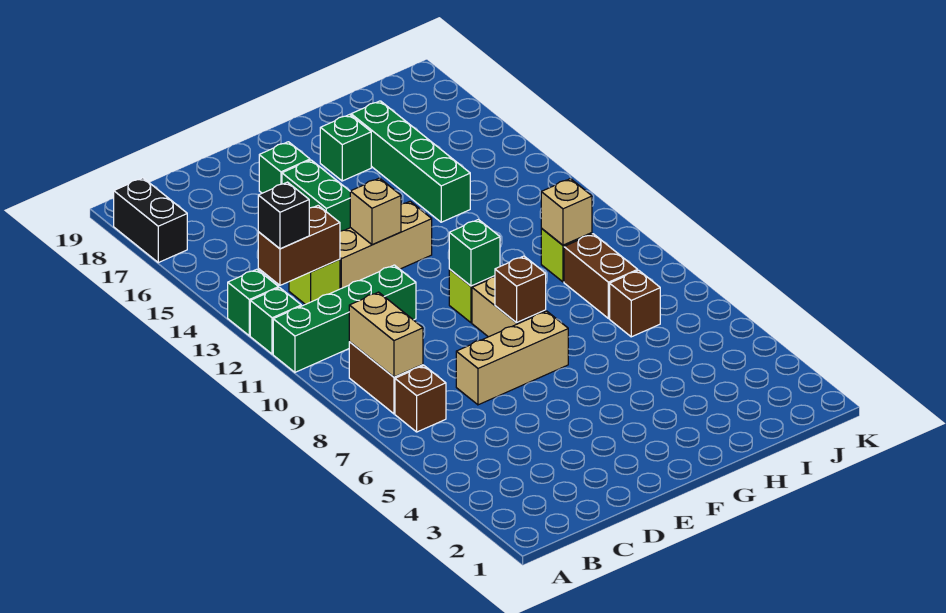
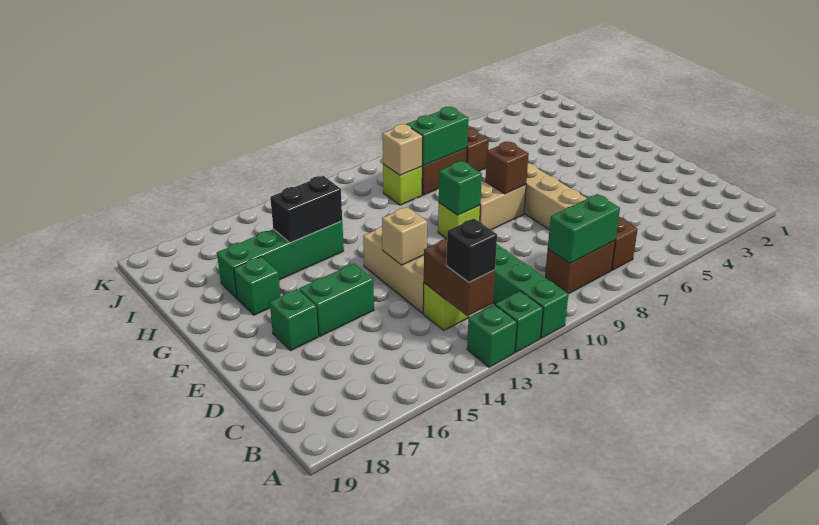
black 1x2 brick [114,178,187,263] -> black 1x2 brick moved to [270,176,342,243]
tan 1x2 brick [349,292,423,377] -> green 1x2 brick [548,194,620,263]
none -> green 1x2 brick [406,107,468,166]

